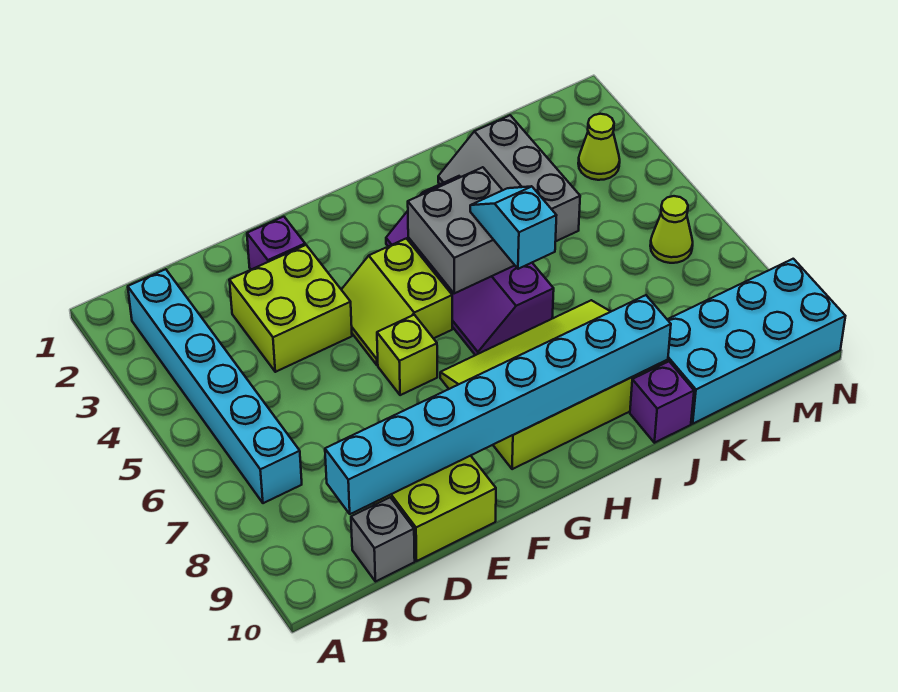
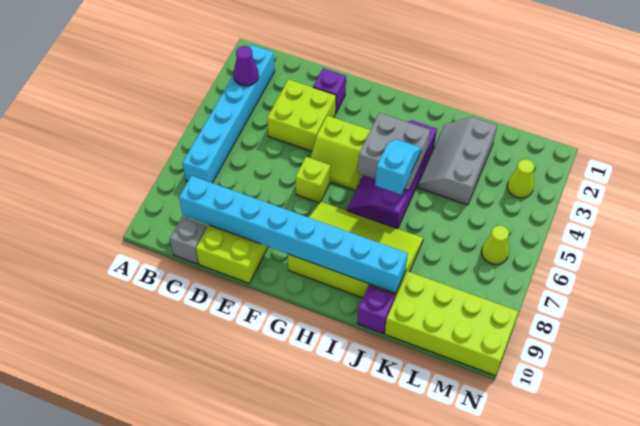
none -> purple 1x1 cone [233,46,259,86]
lime 2x2 slope [341,238,452,365] -> lime 2x2 slope turned to [310,116,370,191]
cyan 2x4 brick [667,259,845,424] -> lime 2x4 brick [385,271,518,376]

